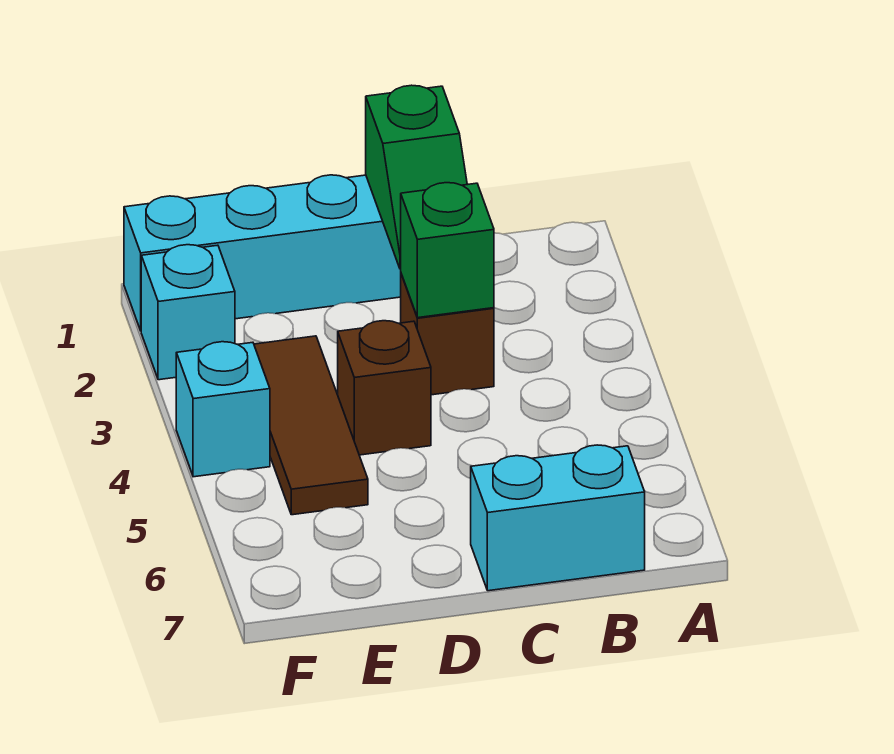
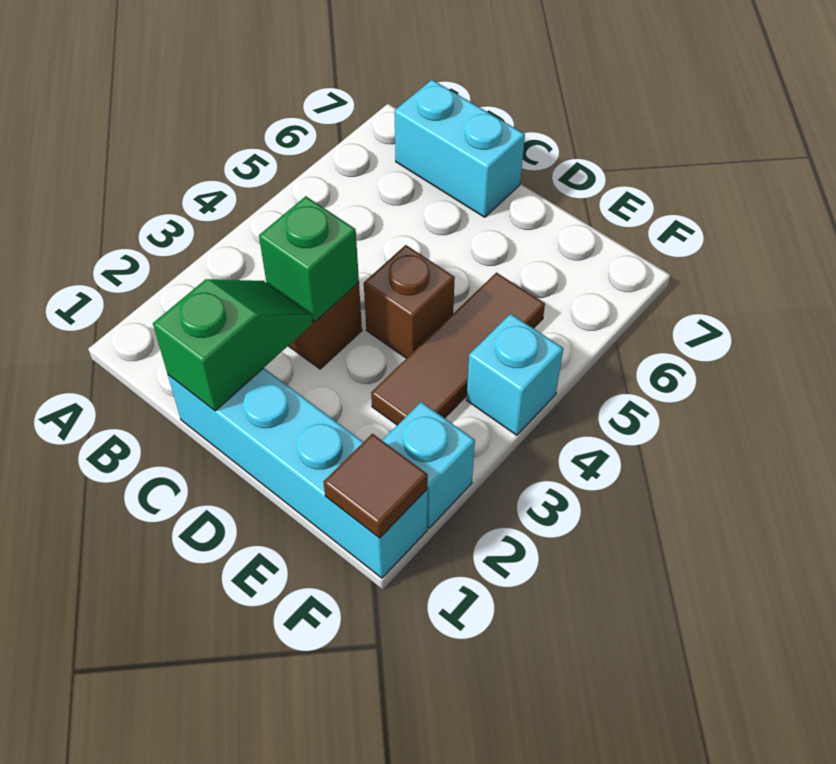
none -> brown 1x1 tile [323,434,428,538]

